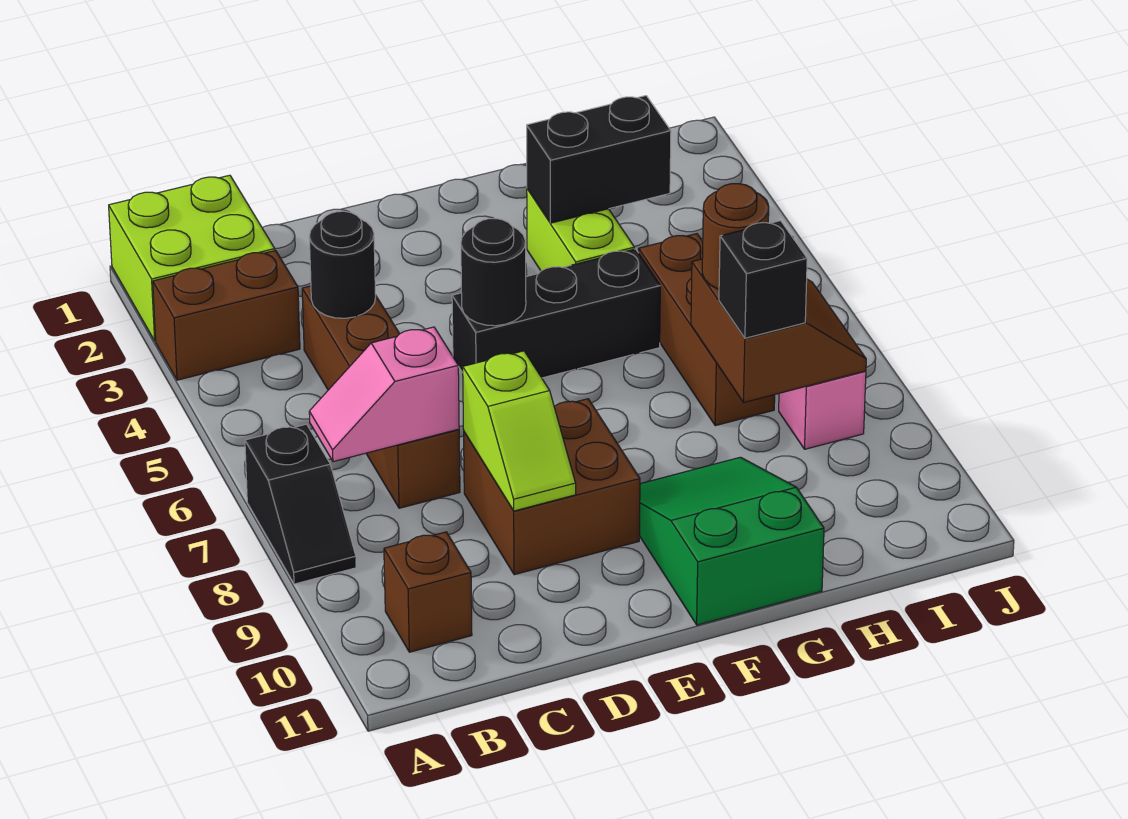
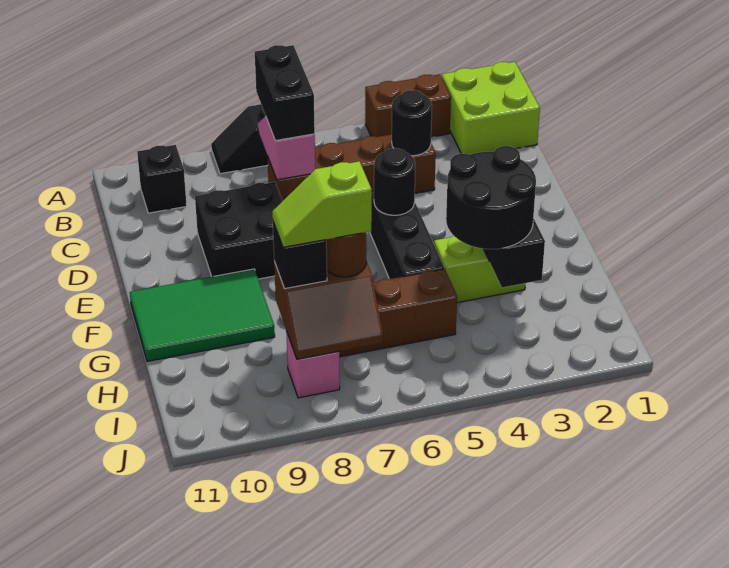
brown 1x2 brick [153,251,300,380] -> brown 1x2 brick turned to [365,74,451,137]
none -> black 1x2 brick [255,45,315,141]
brown 1x1 brick [384,532,472,652] -> black 1x1 brick [137,145,187,213]
brown 2x2 brick [464,399,640,575] -> black 2x2 brick [195,182,282,279]
lime 1x2 slope [463,351,576,511] -> lime 1x2 slope moved to [272,161,372,247]
green 2x3 slope [639,457,824,625] -> green 2x3 tile [130,269,275,361]
none -> black 2x2 round brick [446,146,536,249]

